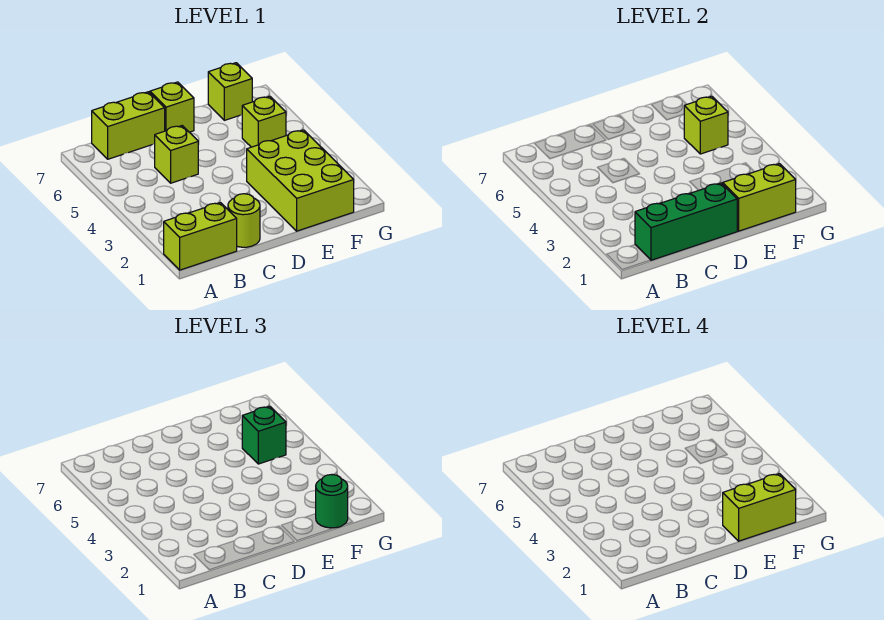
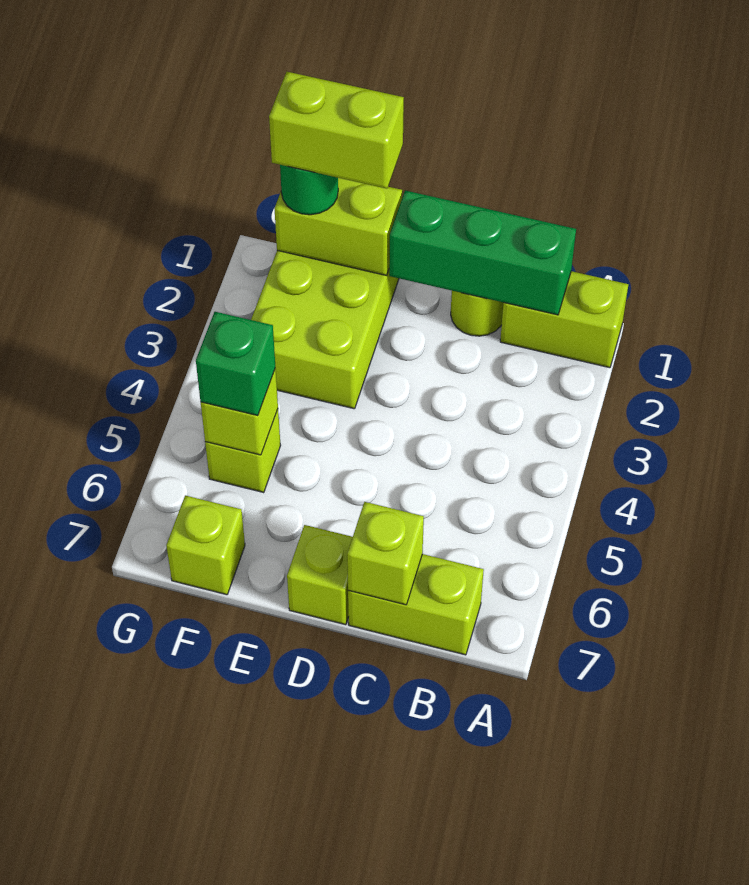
lime 1x1 brick [155,126,198,183] -> lime 1x1 brick moved to [347,502,424,605]

